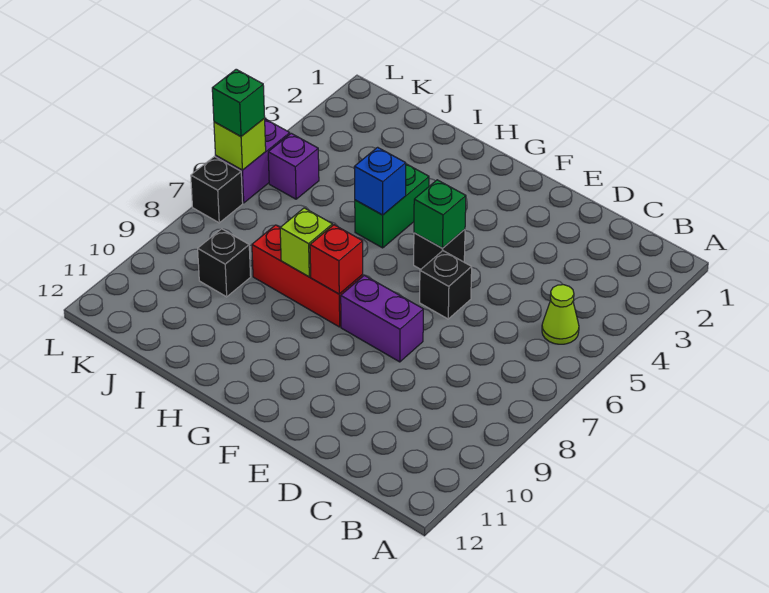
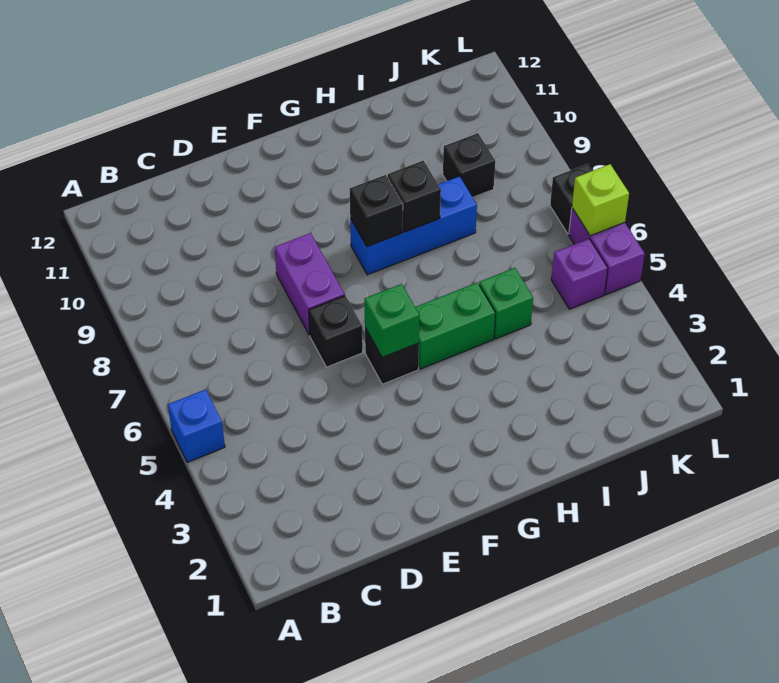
lime 1x1 cone [542,285,579,344] -> none
purple 1x2 brick [341,275,423,362] -> purple 1x2 brick turned to [275,233,345,335]
red 1x3 brick [252,225,363,327] -> blue 1x3 brick [350,176,477,275]
red 1x1 brick [310,225,363,294] -> black 1x1 brick [350,175,403,247]
green 1x2 brick [355,164,429,248] -> green 1x2 brick turned to [415,283,495,369]
blue 1x1 brick [354,147,406,215] -> blue 1x1 brick moved to [168,389,225,462]
lime 1x1 brick [280,208,332,277] -> black 1x1 brick [388,161,441,232]
green 1x1 brick [212,69,265,136] -> green 1x1 brick moved to [479,268,533,339]

